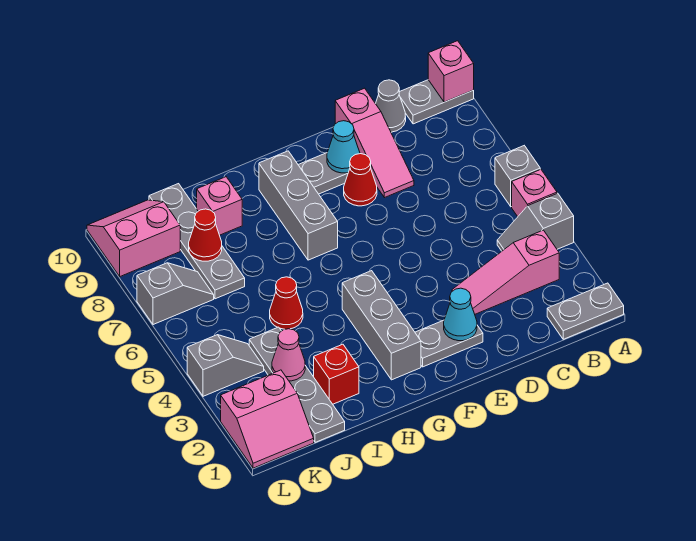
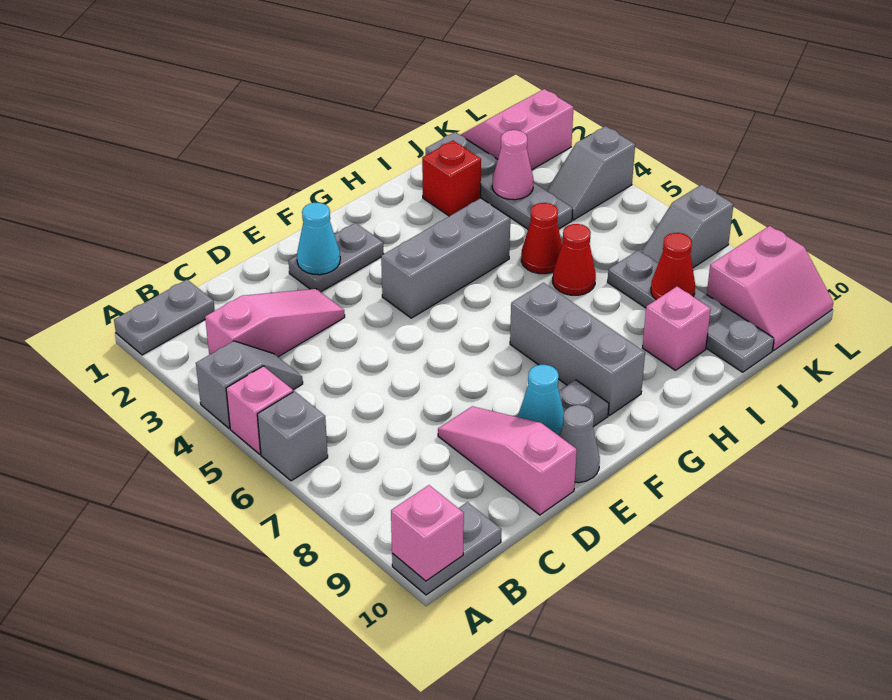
grey 1x1 cone [376,80,406,132] -> grey 1x1 cone moved to [560,405,600,483]
red 1x1 cone [344,154,377,206] -> red 1x1 cone moved to [553,224,596,295]
grey 1x3 brick [342,271,421,380] -> grey 1x3 brick turned to [381,198,510,318]

